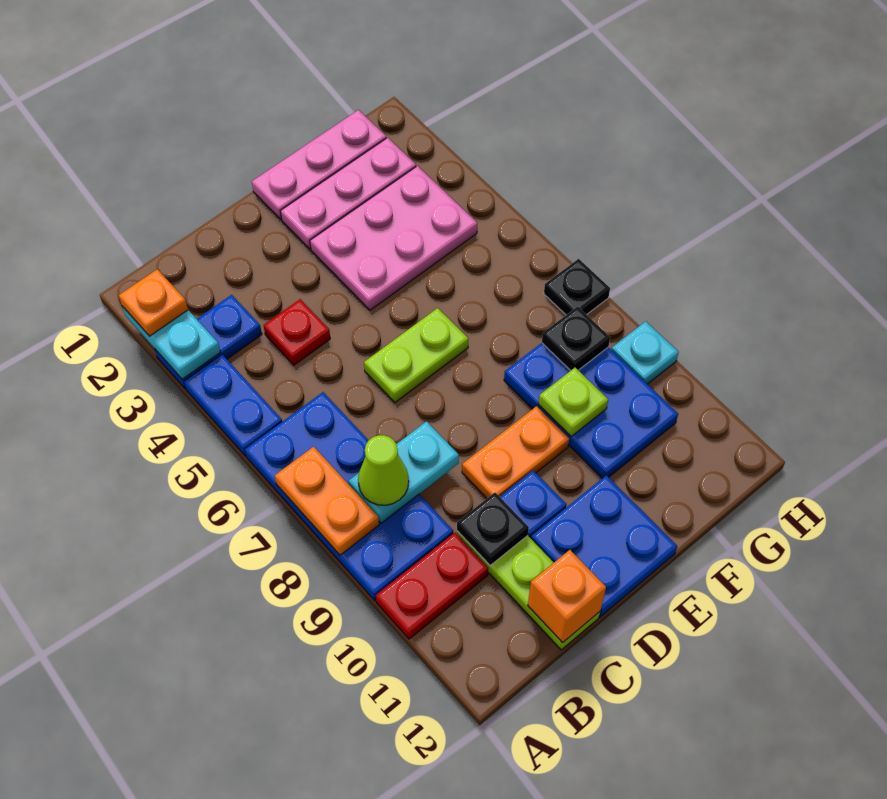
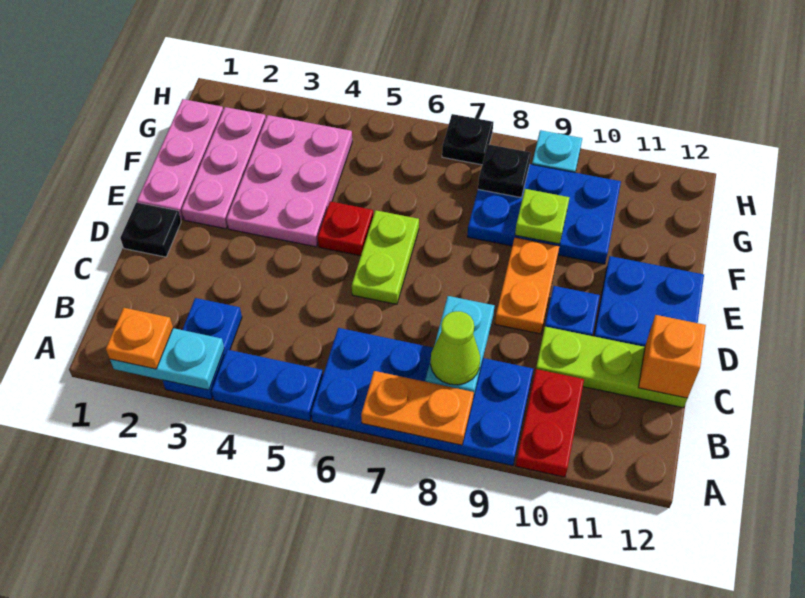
red 1x1 plate [264,299,330,365] -> red 1x1 plate moved to [318,201,373,256]
black 1x1 plate [457,493,529,565] -> black 1x1 plate moved to [120,203,181,257]

